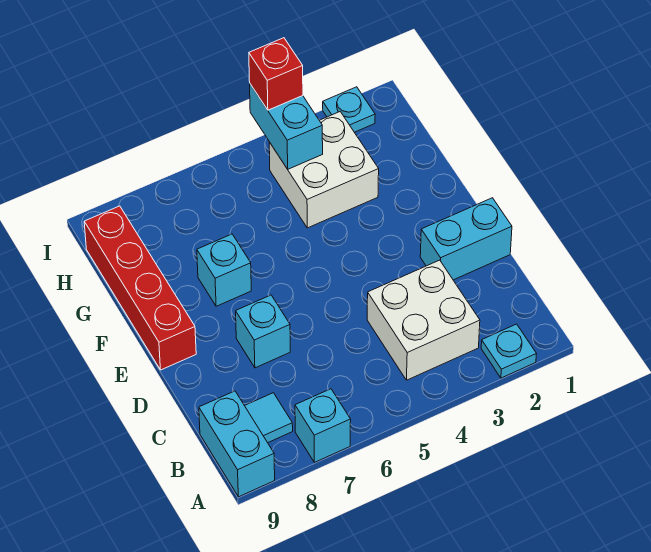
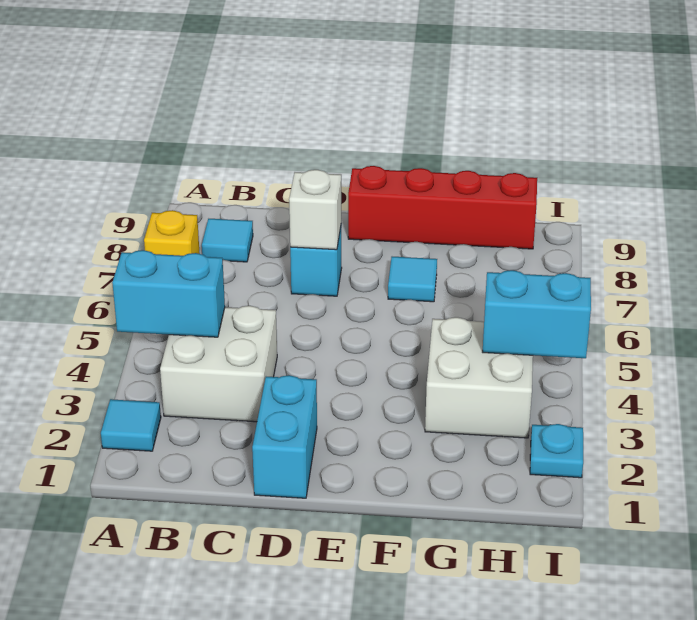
cyan 1x1 plate [481,324,536,378] -> cyan 1x1 tile [101,399,161,451]
cyan 1x1 brick [295,389,351,462] -> yellow 1x1 brick [144,210,200,256]
cyan 1x2 brick [199,391,275,497] -> cyan 1x2 brick moved to [112,250,225,337]
none -> white 1x1 brick [289,170,341,250]
cyan 1x1 brick [197,234,251,306] -> cyan 1x1 tile [388,257,437,302]
red 1x1 brick [249,38,303,110] -> none

